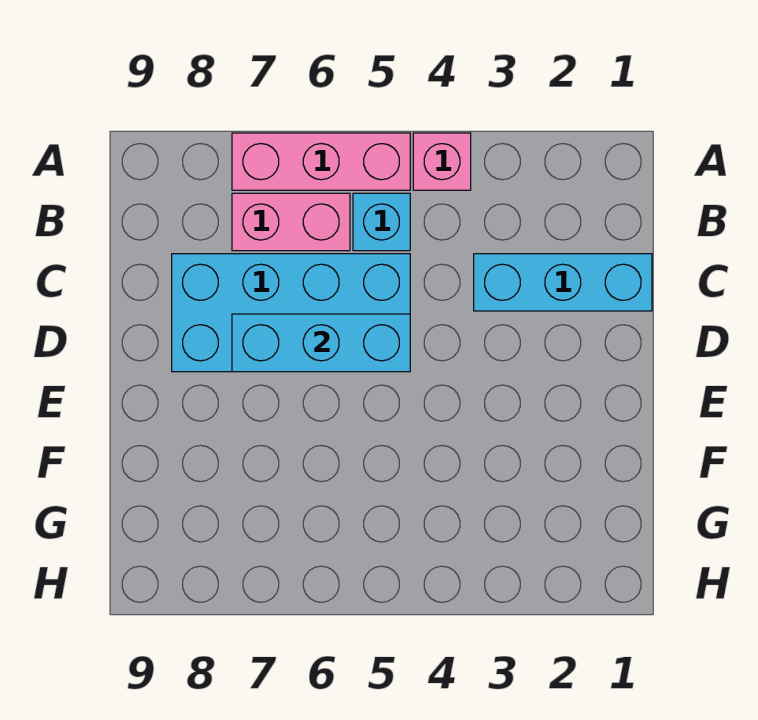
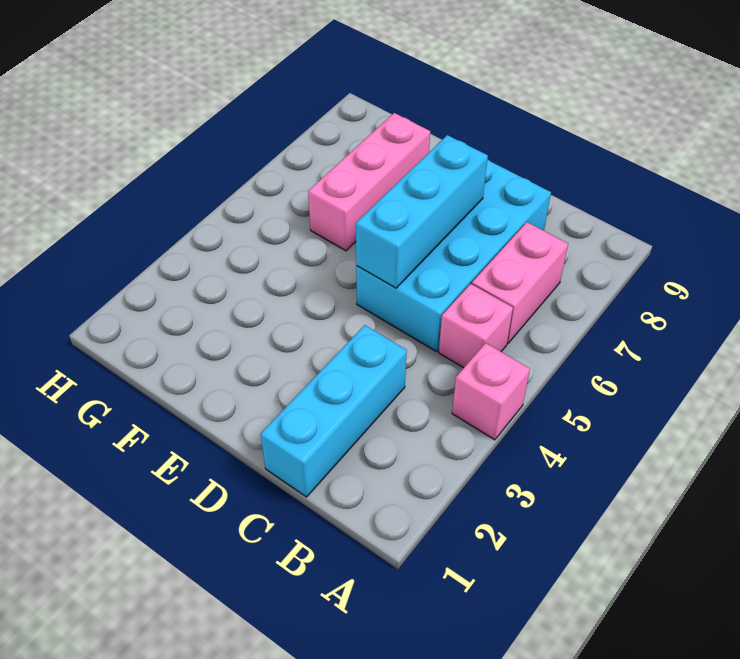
pink 1x3 brick [232,133,410,190] -> pink 1x3 brick moved to [308,113,430,251]
cyan 1x1 brick [353,193,410,251] -> pink 1x1 brick [439,284,513,368]

